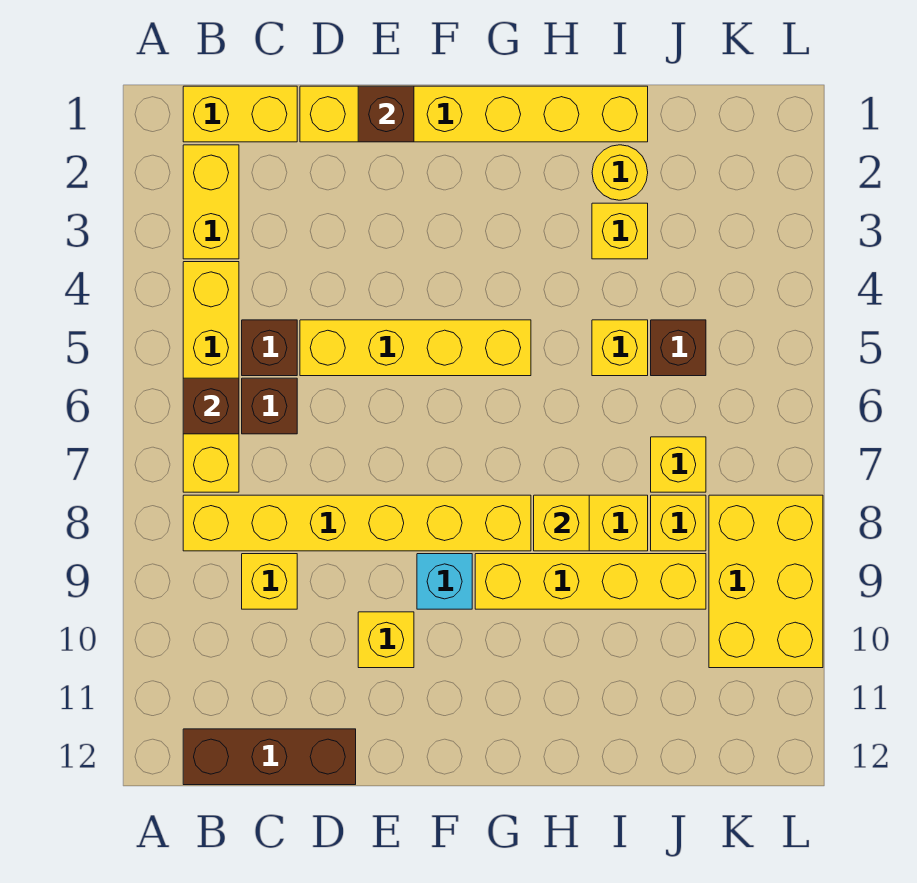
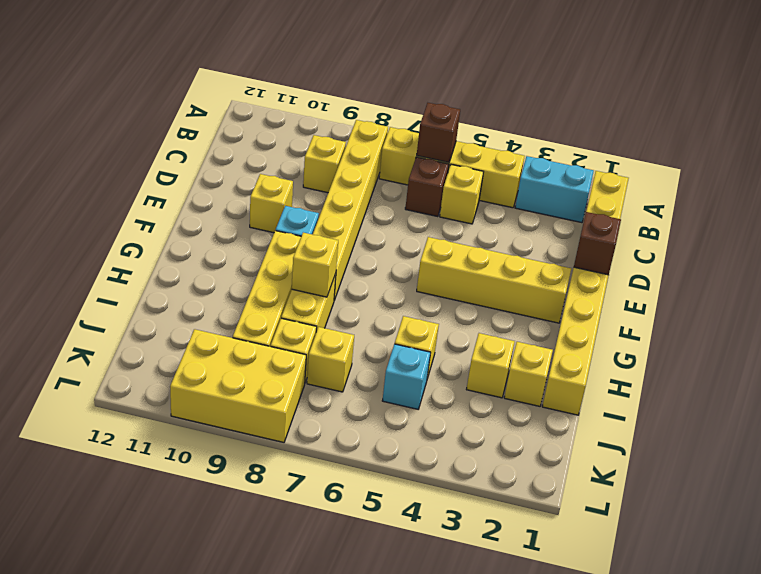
yellow 1x2 brick [183,145,239,259] -> cyan 1x2 brick [515,156,594,223]
brown 1x3 brick [183,729,356,785] -> none
brown 1x1 brick [242,320,297,376] -> yellow 1x1 brick [440,165,483,224]
yellow 1x4 brick [300,320,531,376] -> yellow 1x4 brick turned to [417,237,571,323]
yellow 1x1 round brick [592,145,648,200] -> yellow 1x1 brick [504,342,553,406]
brown 1x1 brick [651,320,706,376] -> cyan 1x1 brick [382,344,431,409]

